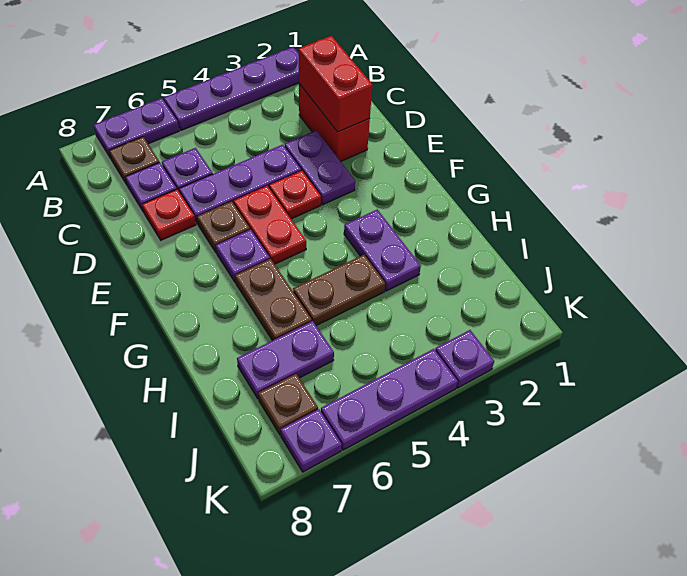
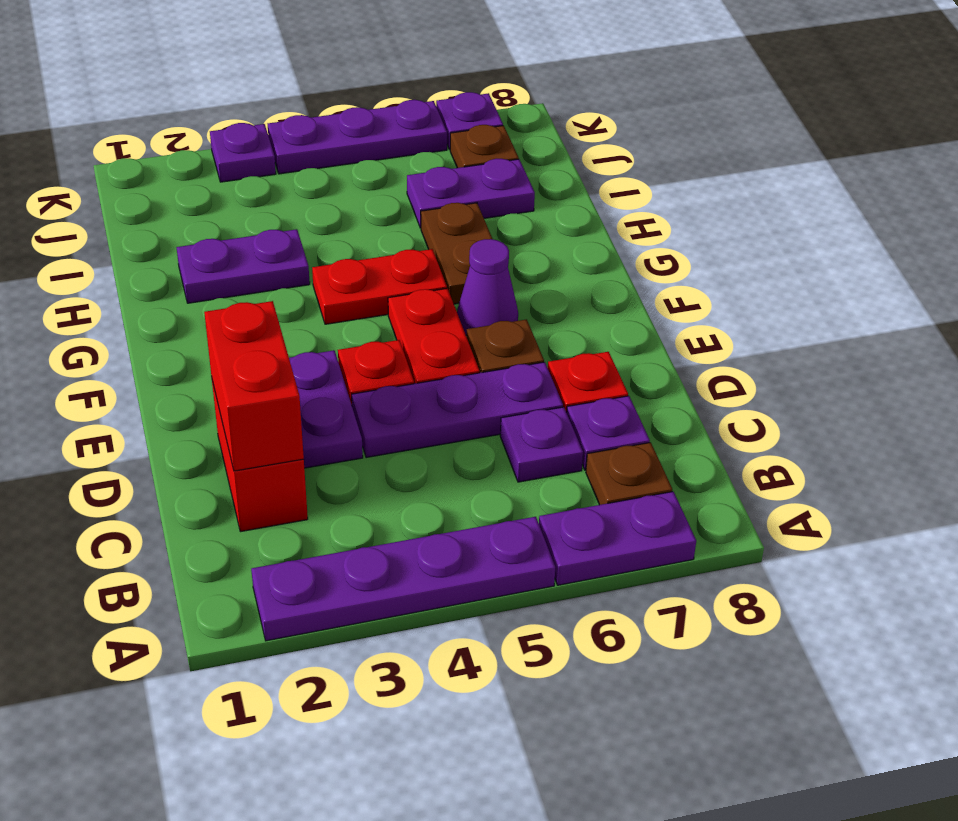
purple 1x1 plate [216,229,270,283] -> purple 1x1 cone [457,239,518,336]
purple 1x2 plate [344,210,421,291] -> purple 1x2 plate turned to [176,229,310,303]
none -> red 1x2 plate [312,249,447,324]
brown 1x2 plate [293,255,385,326] -> none

